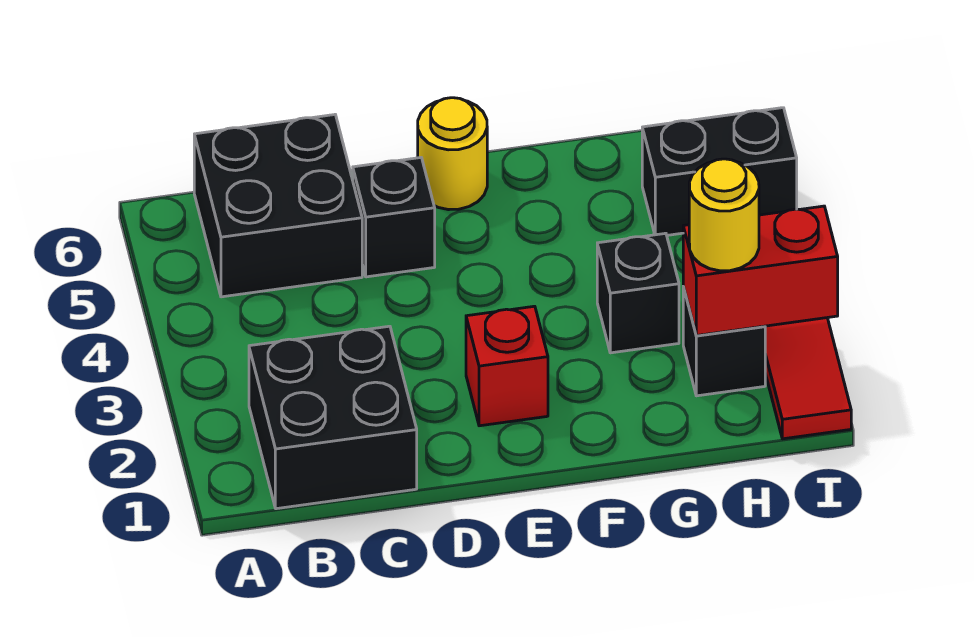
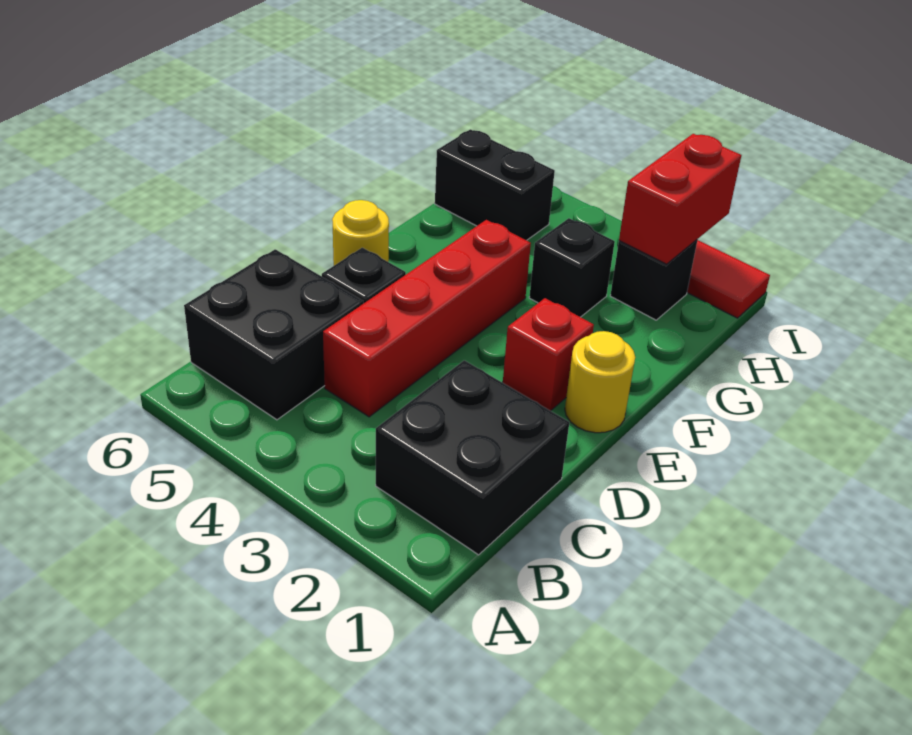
none -> red 1x4 brick [323,220,531,417]
yellow 1x1 round brick [689,159,759,271] -> yellow 1x1 round brick moved to [565,331,635,433]
black 1x2 brick [642,108,797,235] -> black 1x2 brick turned to [435,129,555,240]

